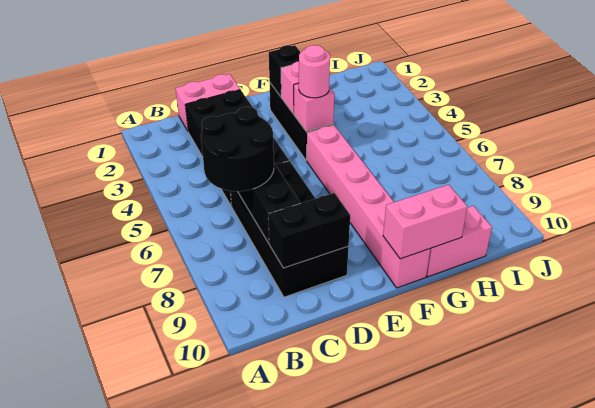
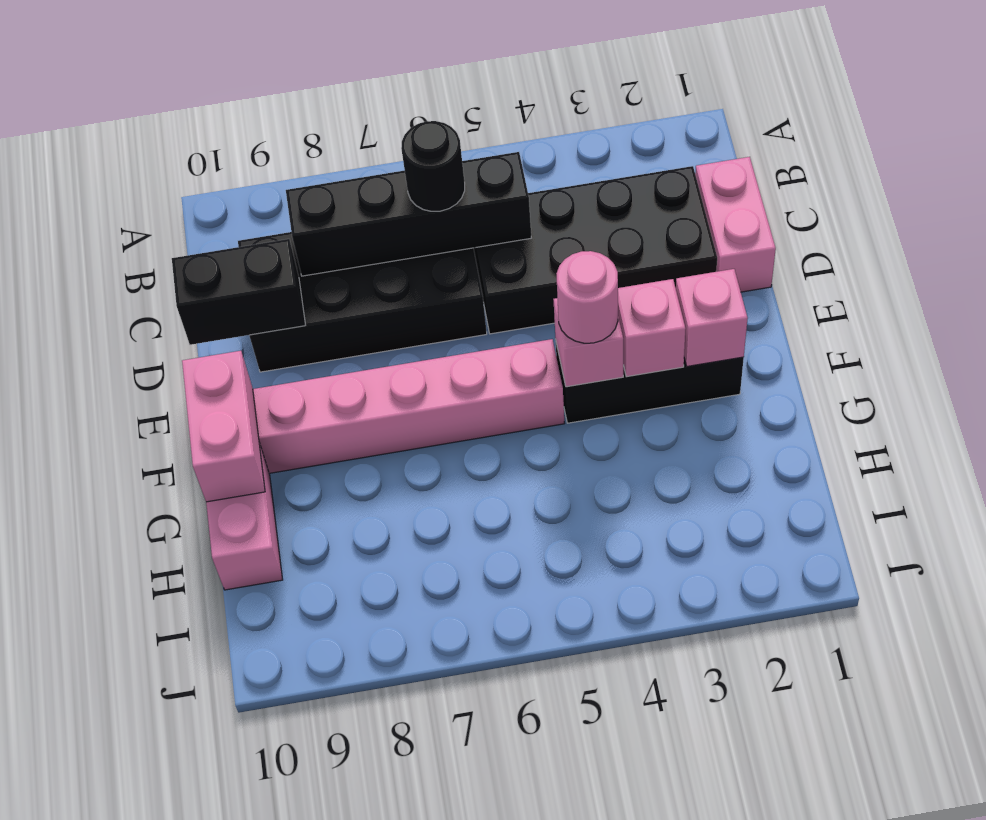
black 2x2 round brick [201,107,274,191] -> black 1x1 round brick [401,121,465,211]
black 1x2 brick [268,193,350,268] -> black 1x2 brick turned to [172,239,305,345]
black 1x1 brick [269,45,301,97] -> pink 1x1 brick [676,269,748,367]

